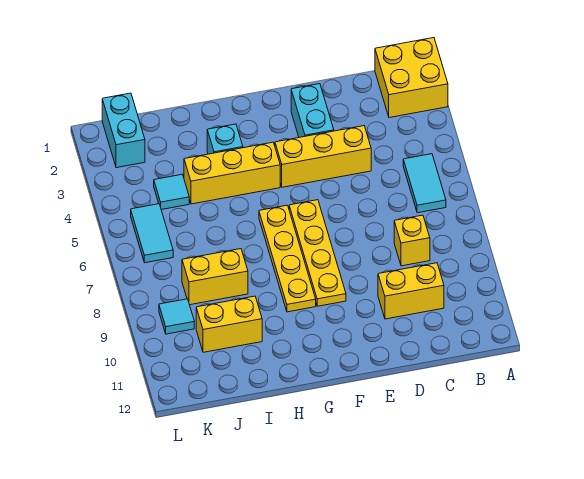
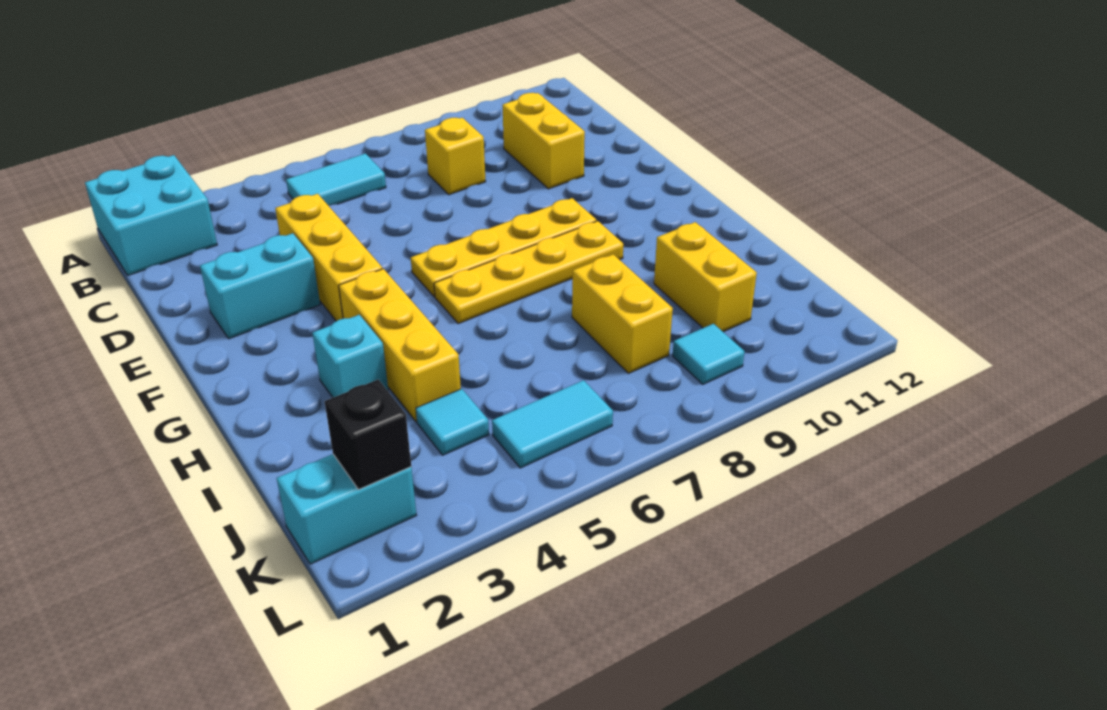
yellow 2x2 brick [375,38,448,118] -> cyan 2x2 brick [85,155,217,275]
none -> black 1x1 brick [325,379,411,490]

